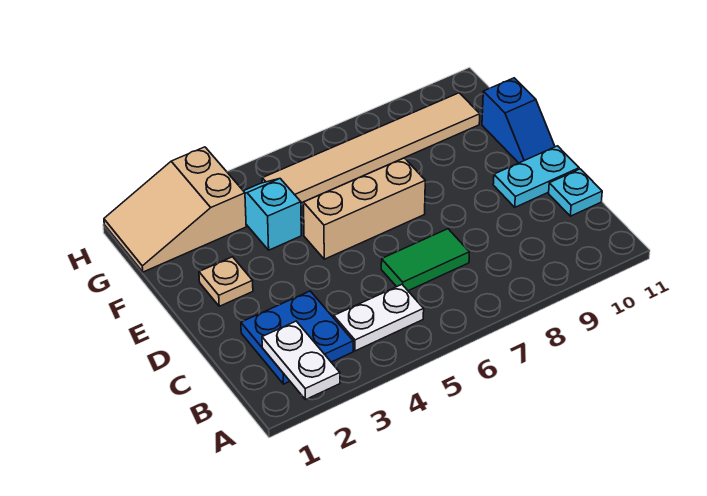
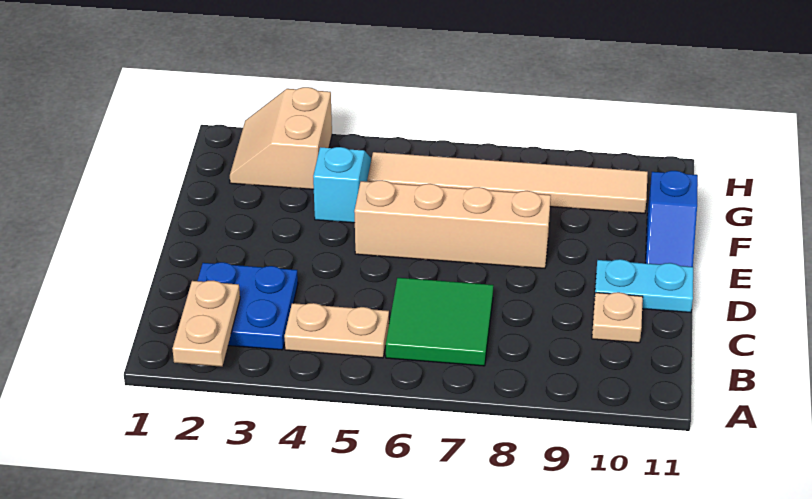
white 1x2 plate [262,321,340,400] -> tan 1x2 plate [172,281,240,367]
white 1x2 plate [334,285,424,351] -> tan 1x2 plate [284,303,389,358]
green 1x2 tile [381,229,469,291] -> green 2x2 tile [386,278,493,366]
cyan 1x1 plate [549,169,602,216] -> none
tan 1x1 plate [199,257,253,306] -> tan 1x1 plate moved to [592,292,643,343]
tan 1x3 brick [304,158,425,259] -> tan 1x4 brick [354,180,551,268]
tan 2x3 slope [104,147,246,272] -> tan 2x2 slope [230,87,332,189]

